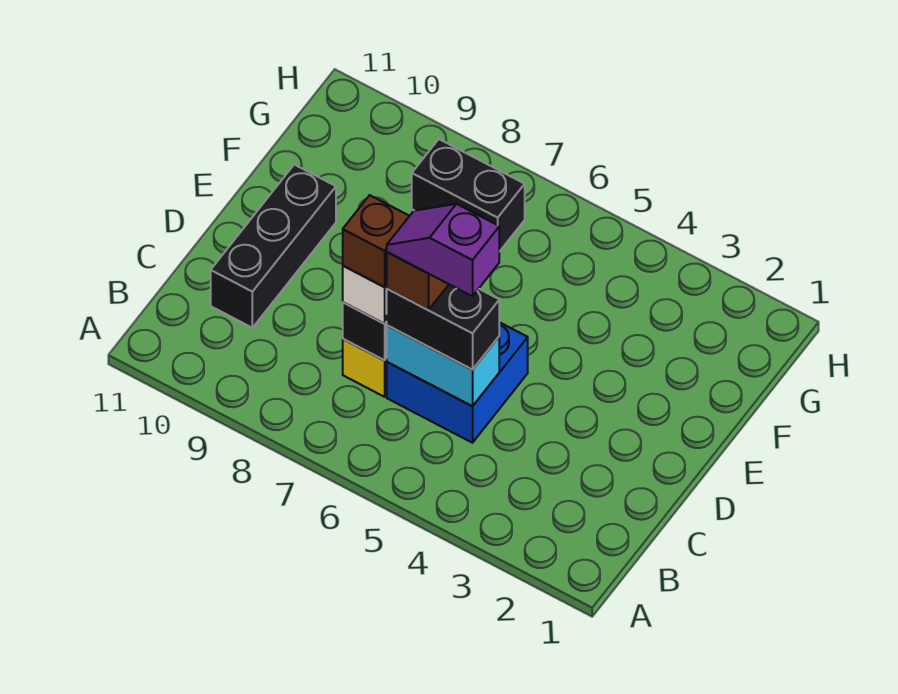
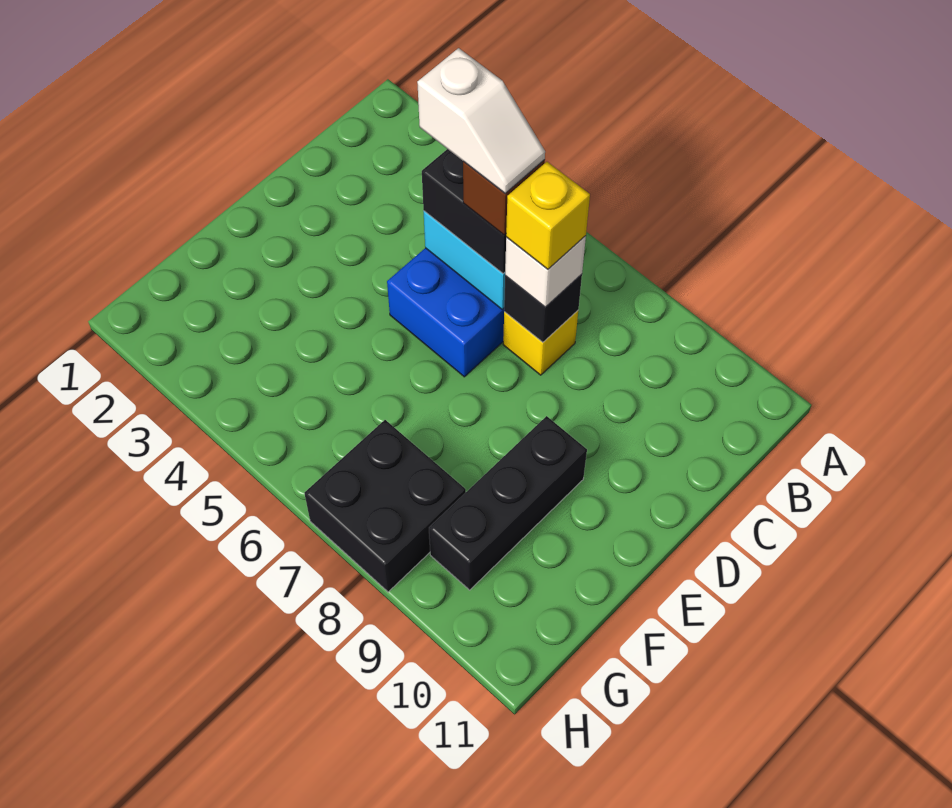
purple 1x2 slope [387,204,499,296] -> white 1x2 slope [417,48,545,193]
brown 1x1 brick [343,195,409,287] -> yellow 1x1 brick [506,162,590,269]
black 1x3 brick [211,165,336,328] -> black 1x3 brick moved to [429,416,587,590]
black 1x2 brick [412,139,525,252] -> black 2x2 brick [304,420,466,592]

